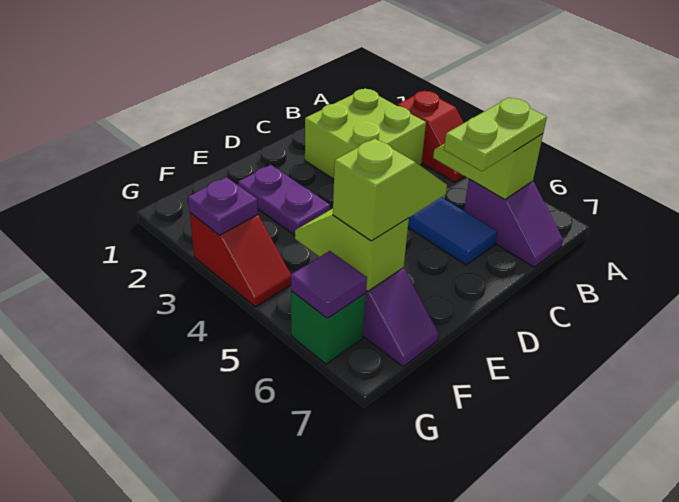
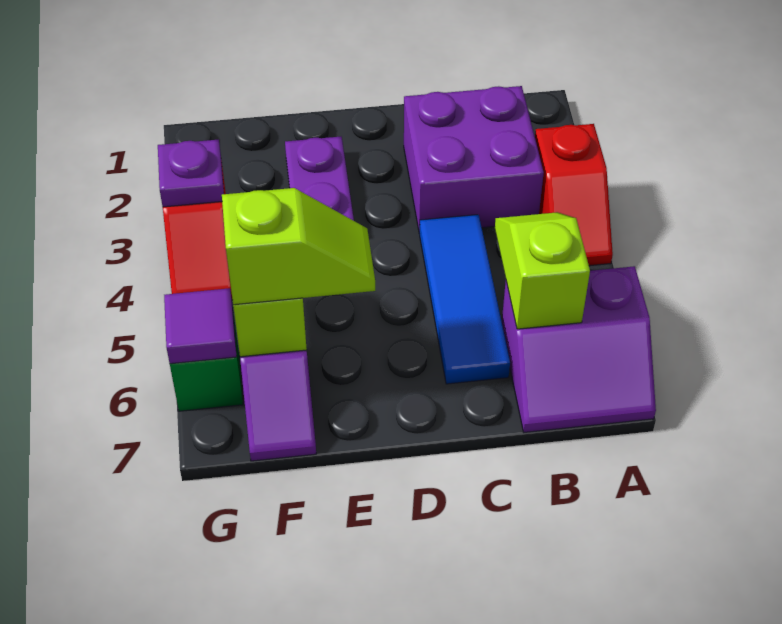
lime 2x2 brick [305,88,426,179] -> purple 2x2 brick [404,86,544,233]
purple 1x2 slope [464,179,563,267] -> purple 2x2 slope [502,266,656,432]
lime 1x2 plate [444,98,547,171] -> none

